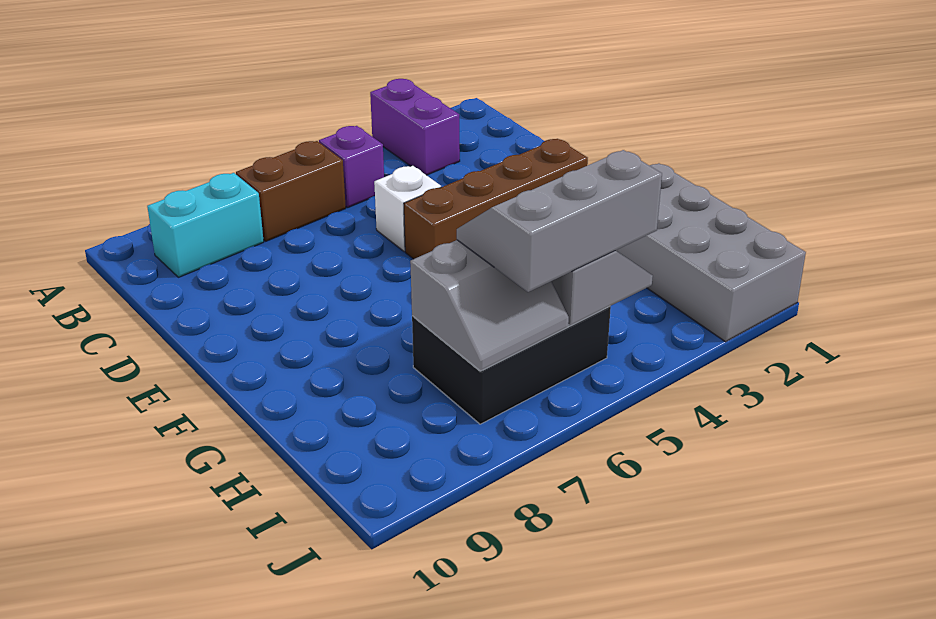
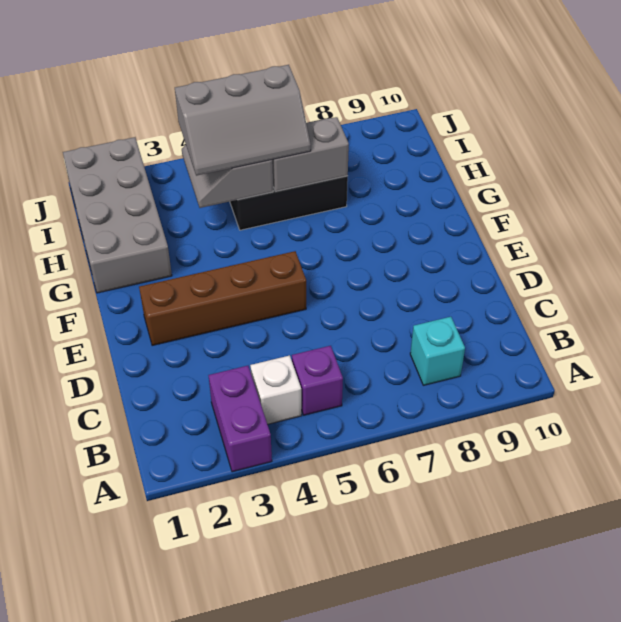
brown 1x2 brick [236,141,346,241] -> none
cyan 1x2 brick [147,173,264,277] -> cyan 1x1 brick [410,317,465,385]
white 1x1 brick [374,166,441,251] -> white 1x1 brick moved to [250,355,302,424]

